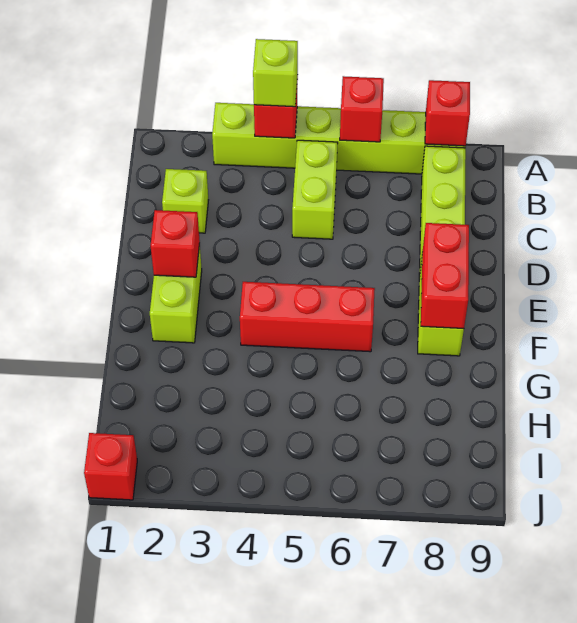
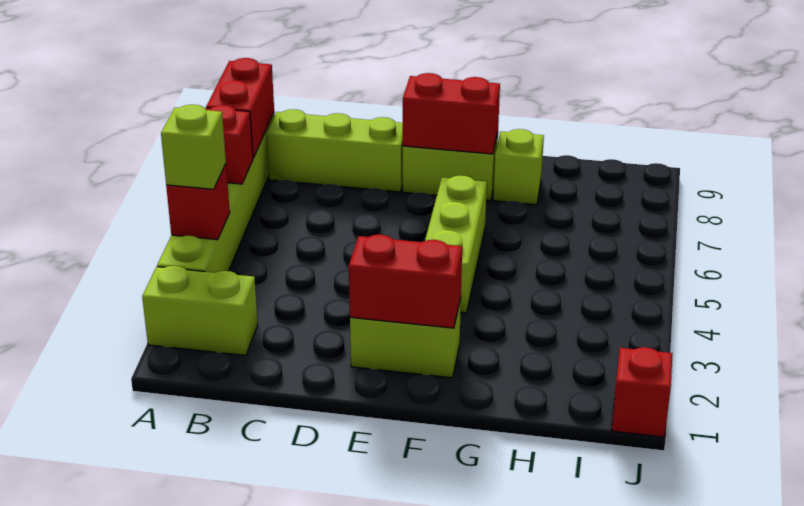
red 1x1 brick [425,80,470,146] -> red 1x2 brick [206,58,274,158]
lime 1x2 brick [292,140,338,239] -> lime 1x2 brick moved to [142,266,258,355]
lime 1x1 brick [162,169,208,233] -> lime 1x1 brick moved to [493,129,544,205]
red 1x1 brick [151,210,200,277] -> red 1x2 brick [349,235,462,328]
red 1x3 brick [240,282,375,352] -> lime 1x3 brick [425,175,487,313]

